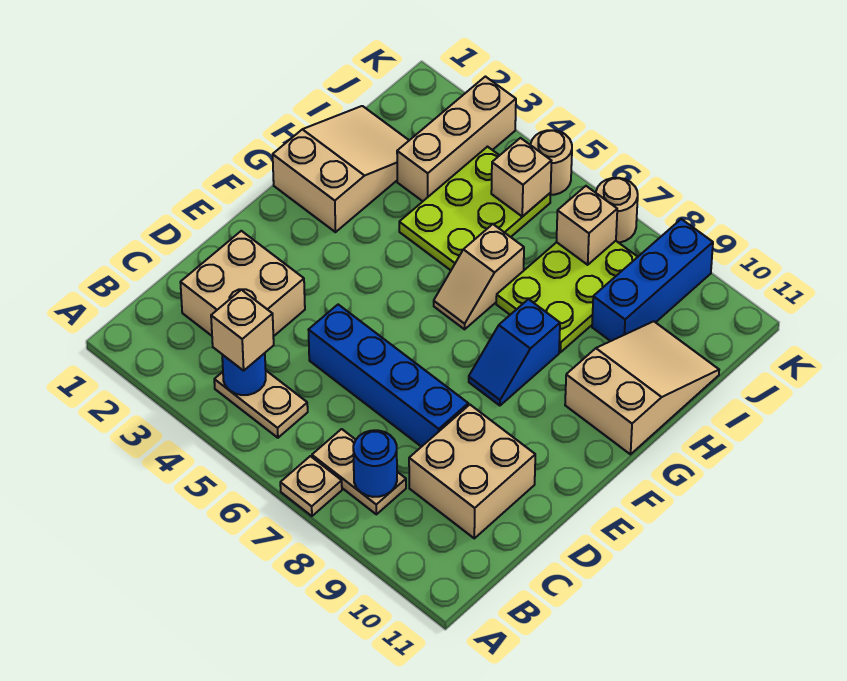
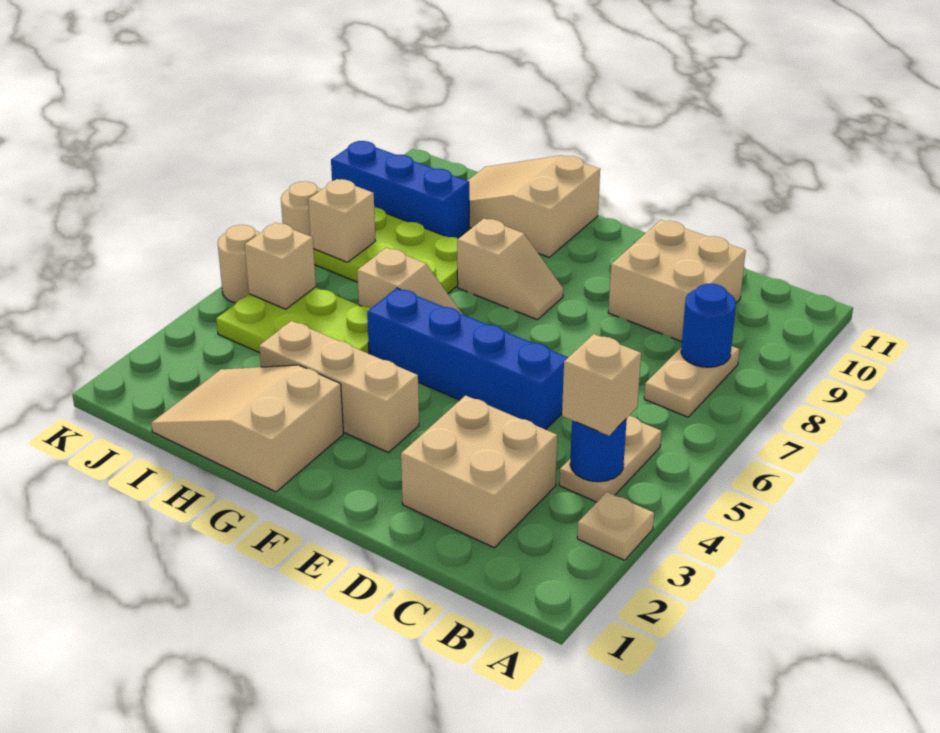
tan 1x1 plate [280,456,342,516] -> tan 1x1 plate moved to [577,492,654,560]
blue 1x4 brick [309,305,468,447] -> blue 1x4 brick turned to [367,288,568,430]
blue 1x2 slope [469,299,560,406] -> tan 1x2 slope [457,219,563,320]
tan 1x3 brick [397,77,516,201] -> tan 1x3 brick moved to [259,321,419,453]

